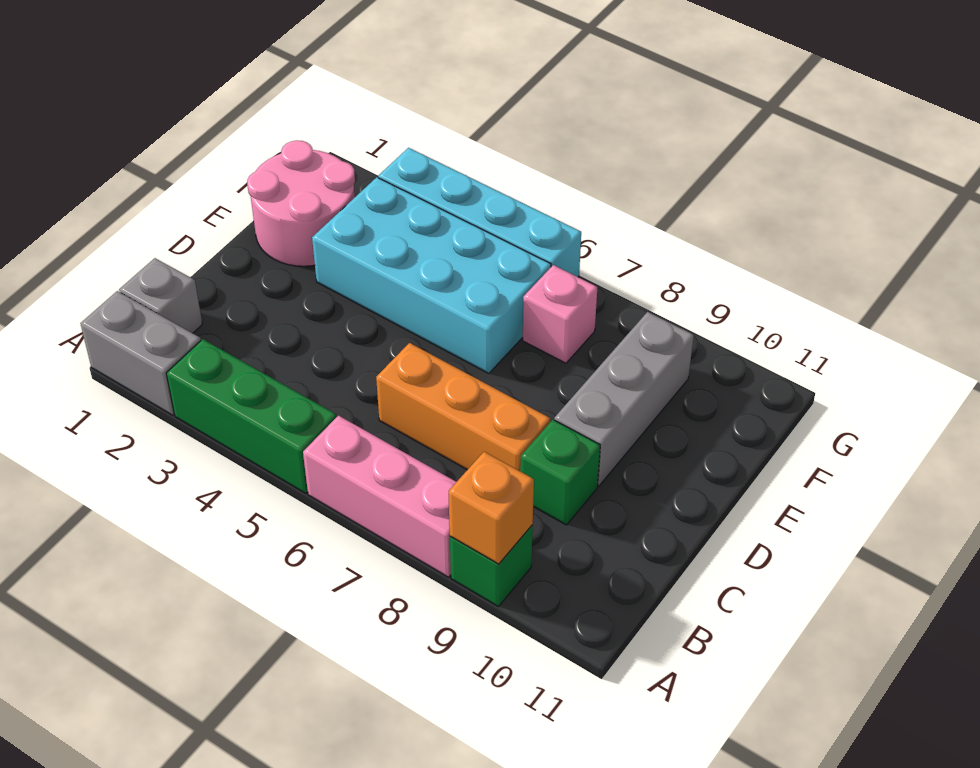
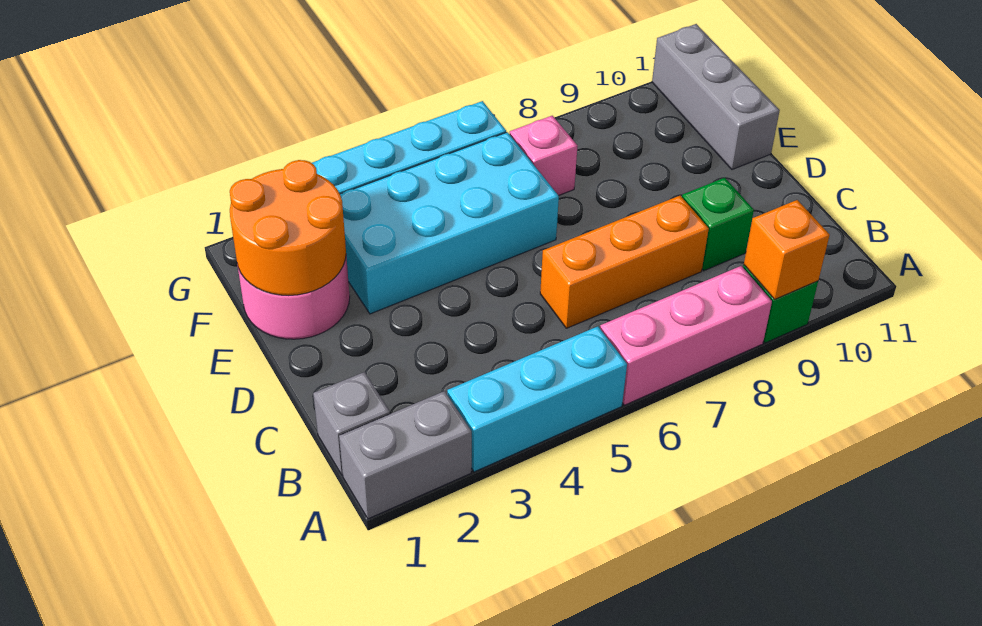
green 1x3 brick [166,339,336,493] -> cyan 1x3 brick [447,326,627,472]
grey 1x3 brick [554,312,694,486] -> grey 1x3 brick moved to [652,24,780,170]
none -> orange 2x2 round brick [230,160,346,295]

